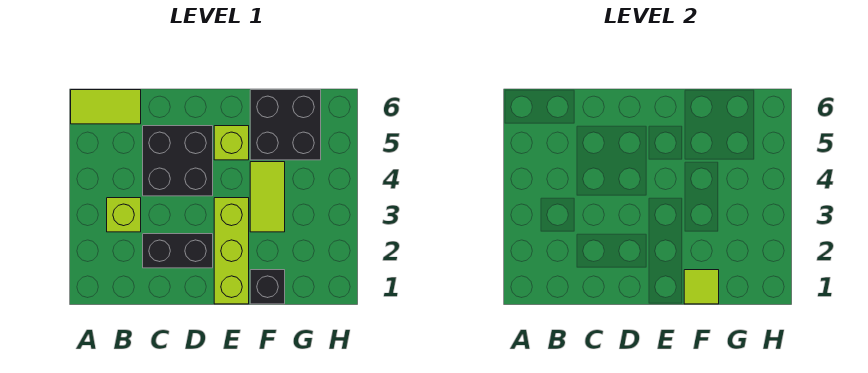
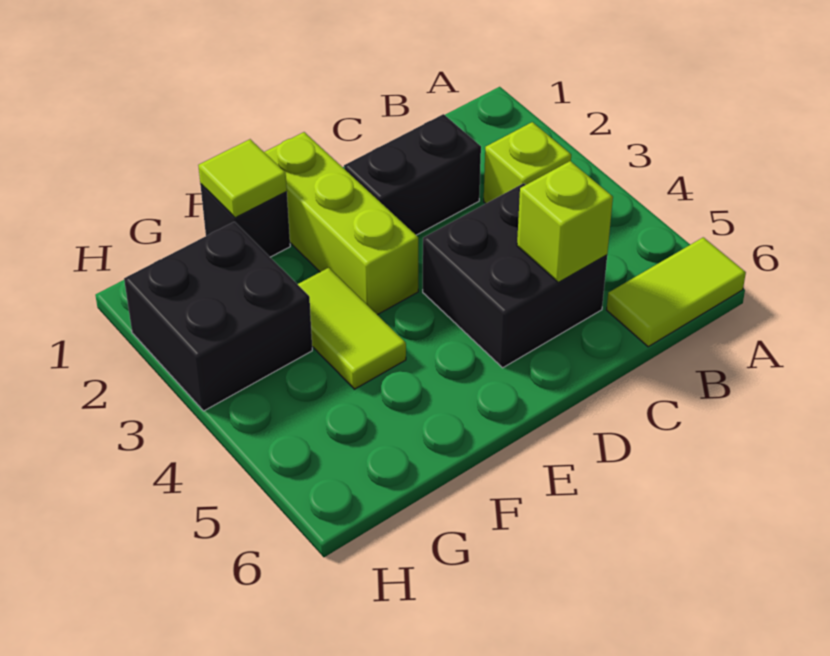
lime 1x1 brick [214,126,249,160] -> lime 1x1 brick moved to [517,161,613,282]
black 2x2 brick [250,90,321,160] -> black 2x2 brick moved to [124,222,312,411]

